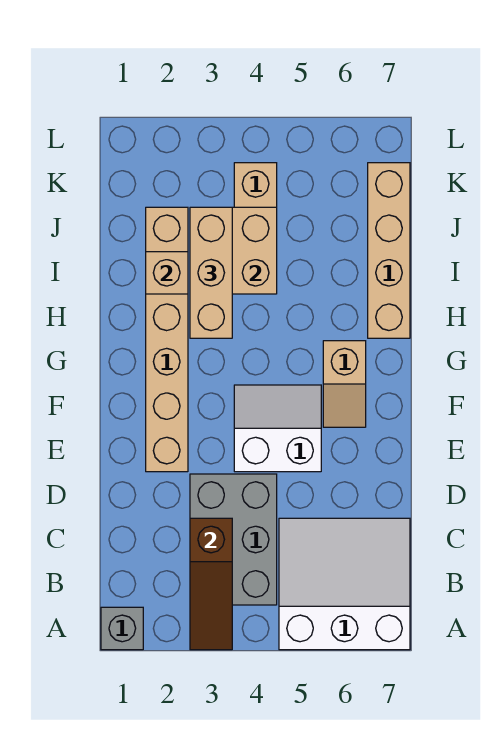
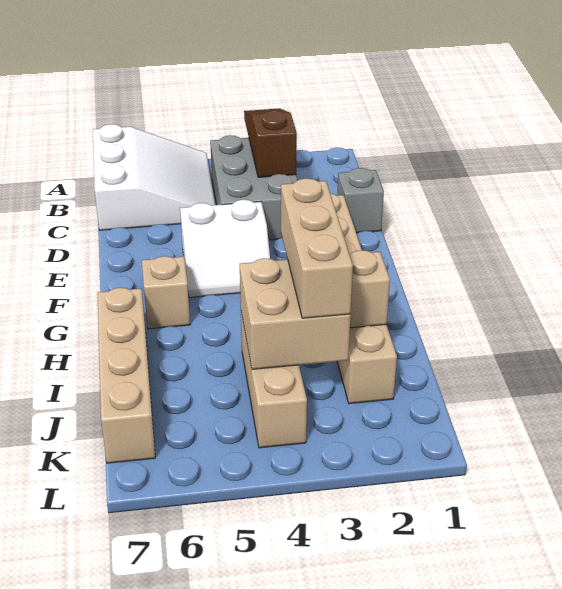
grey 1x1 brick [101,607,143,650] -> grey 1x1 brick moved to [337,168,384,233]
white 3x3 slope [279,518,410,650] -> white 3x3 slope turned to [93,124,215,230]

